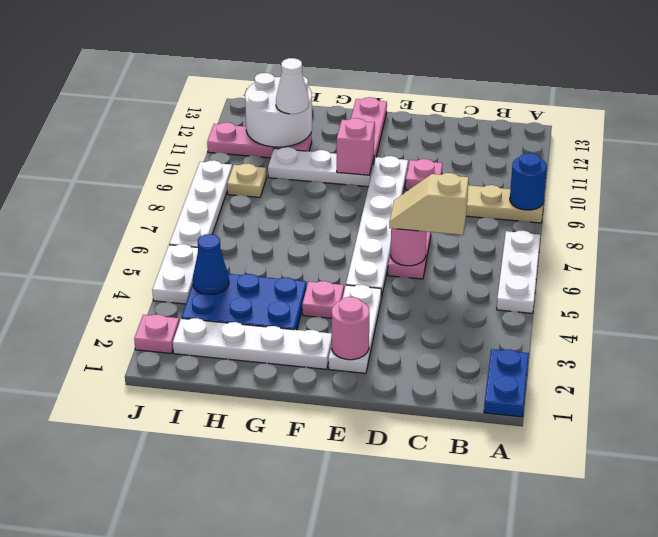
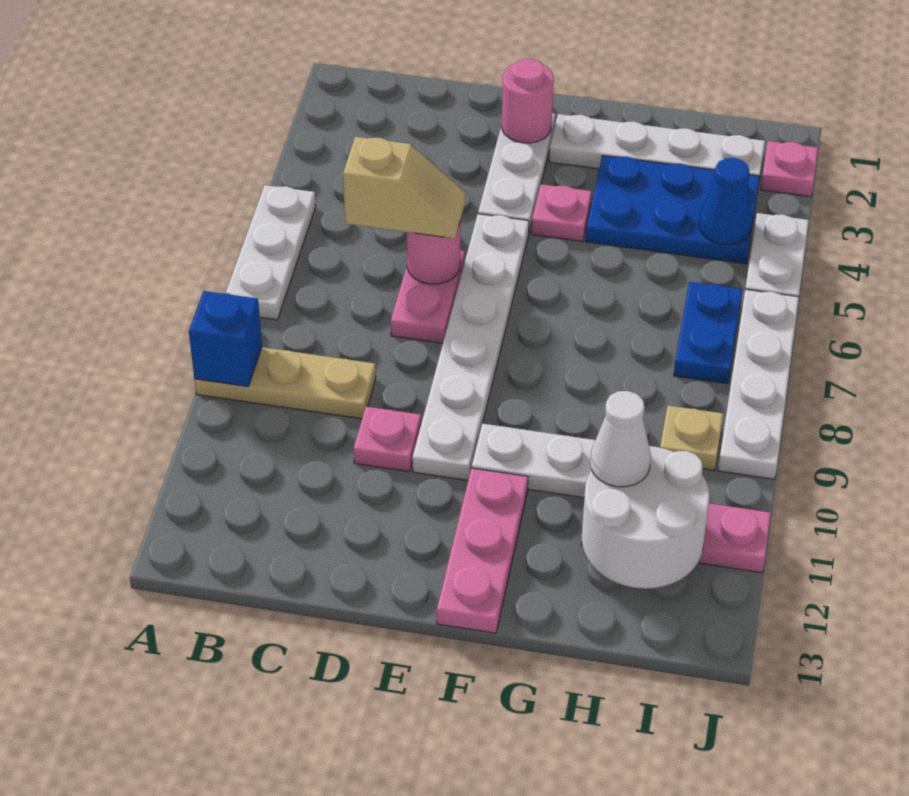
blue 1x2 plate [484,349,529,417] -> blue 1x2 plate moved to [674,282,742,384]
blue 1x1 round brick [510,153,547,210] -> blue 1x1 brick [189,291,262,387]
pink 1x1 brick [337,118,375,175] -> none

